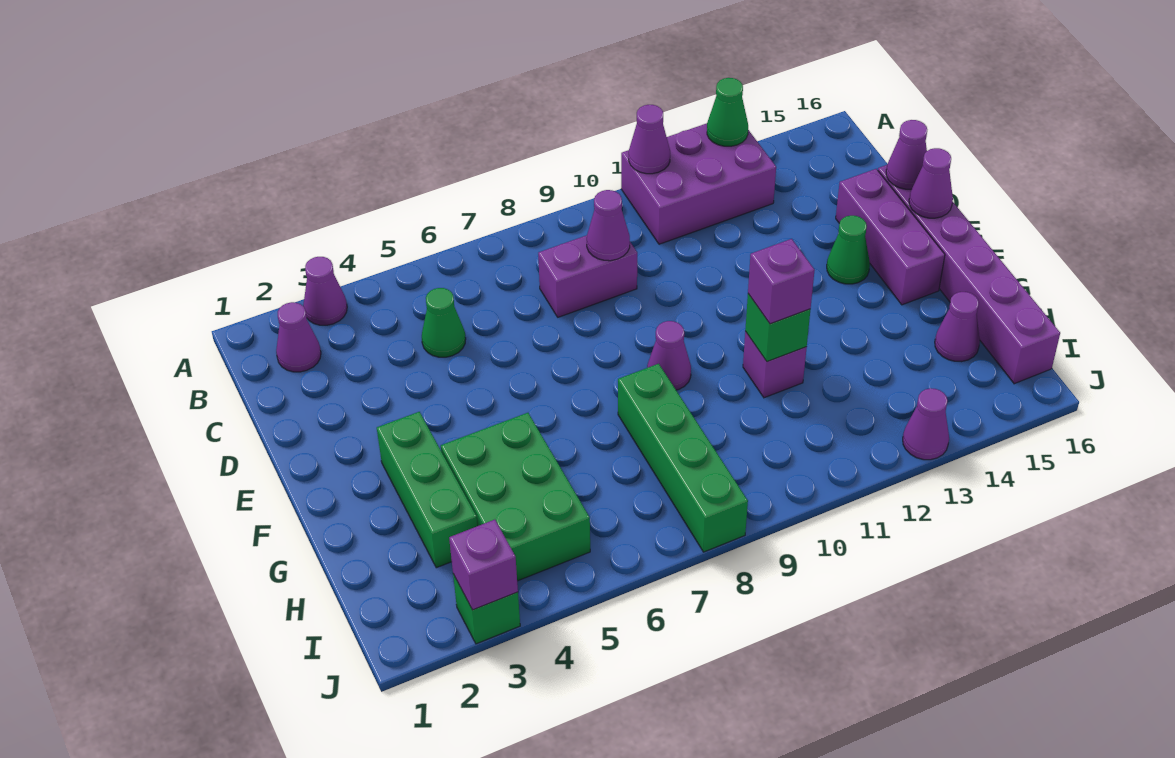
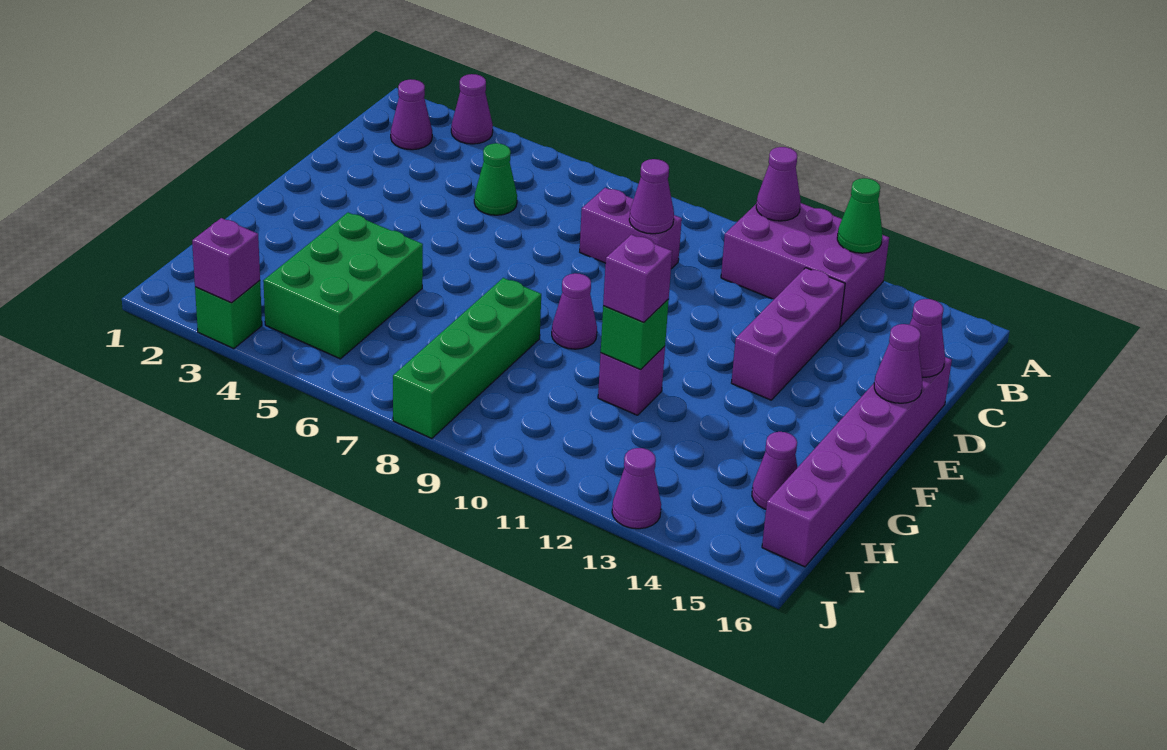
purple 1x3 brick [836,169,945,305] -> purple 1x3 brick moved to [731,268,845,400]
green 1x1 cone [827,216,870,284] -> none
green 1x3 brick [377,412,477,568] -> none

